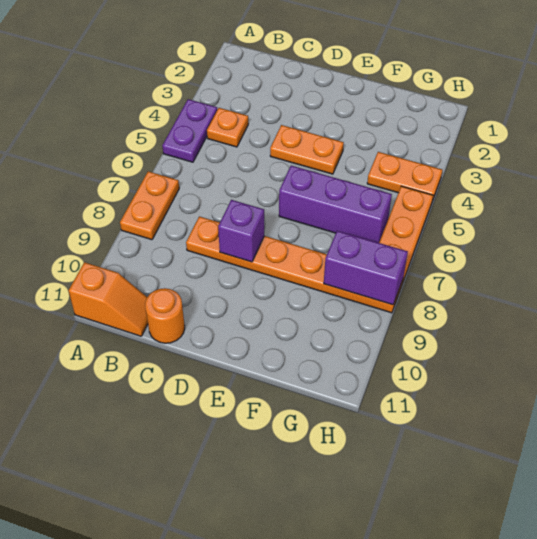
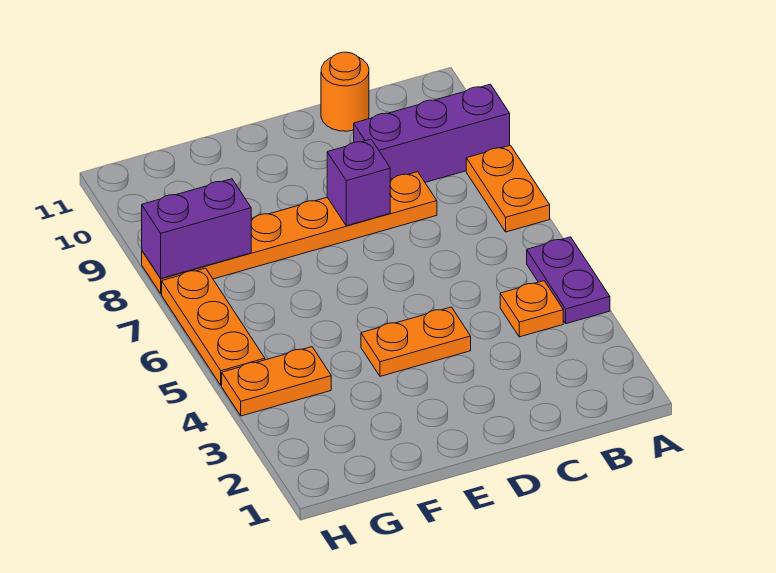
orange 1x2 slope [69,262,148,336] -> none
purple 1x3 brick [279,166,392,243] -> purple 1x3 brick moved to [354,84,510,182]

